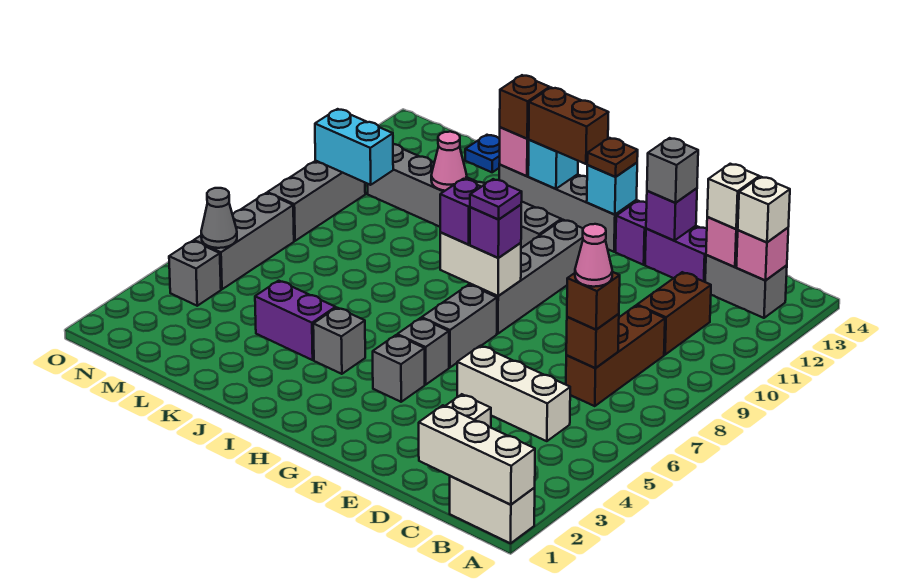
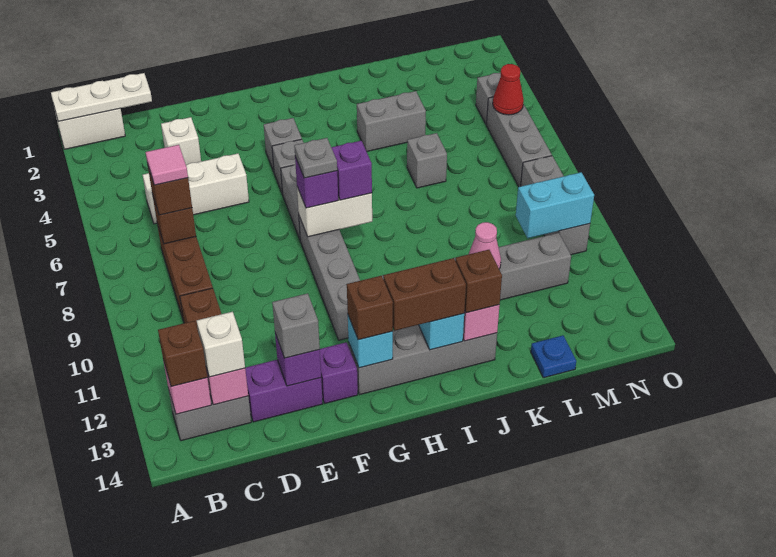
white 1x3 brick [419,405,535,505] -> white 1x3 plate [51,73,152,122]
white 1x1 brick [738,177,790,242] -> brown 1x1 brick [158,321,207,387]
pink 1x1 cone [575,224,612,287] -> pink 1x1 tile [146,145,188,185]
purple 1x1 plate [470,179,522,219] -> grey 1x1 plate [294,138,337,178]
brown 1x1 plate [587,138,638,177] -> brown 1x1 brick [347,276,393,340]
grey 1x1 brick [313,308,365,374] -> grey 1x1 brick moved to [407,133,447,188]
purple 1x2 brick [255,281,336,360] -> grey 1x2 brick [357,91,426,152]
grey 1x1 cone [201,188,237,248] -> red 1x1 cone [493,64,524,115]

